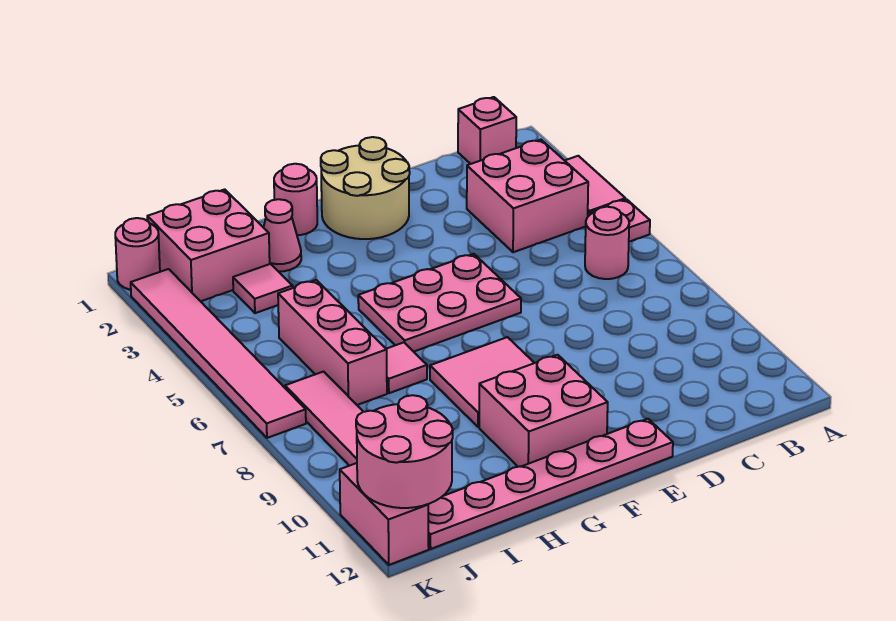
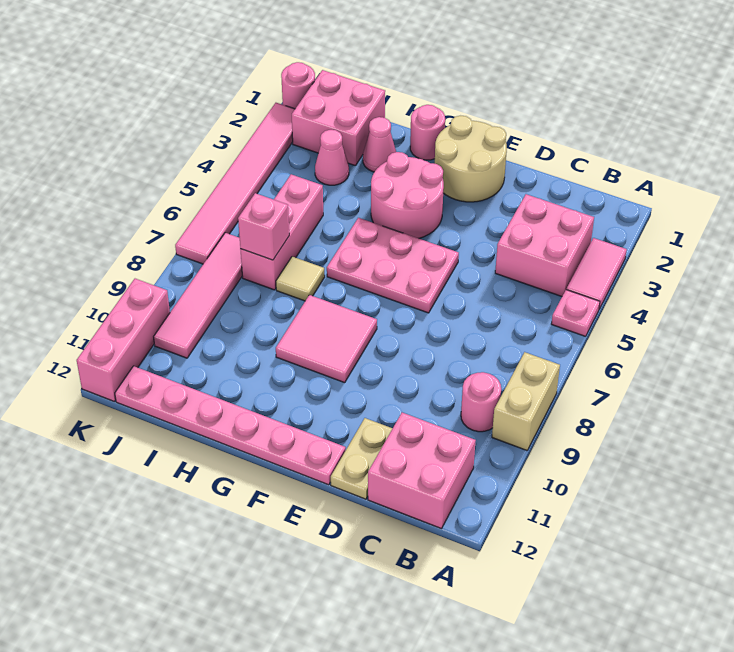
none -> tan 1x2 brick [492,352,560,450]
pink 1x1 brick [458,97,516,164] -> pink 1x1 brick moved to [238,193,289,260]
pink 1x1 round brick [585,207,629,279] -> pink 1x1 round brick moved to [461,372,501,432]
none -> tan 1x2 plate [331,418,392,499]
pink 2x2 brick [479,355,608,467] -> pink 2x2 brick moved to [368,412,476,529]
pink 1x1 tile [386,342,427,393] -> tan 1x1 tile [276,257,325,301]
pink 1x1 tile [233,264,293,313] -> pink 1x1 cone [315,130,349,185]
pink 2x2 round brick [356,395,453,508] -> pink 2x2 round brick moved to [371,152,444,238]
pink 1x2 brick [340,463,429,565] -> pink 1x3 brick [77,279,170,401]

